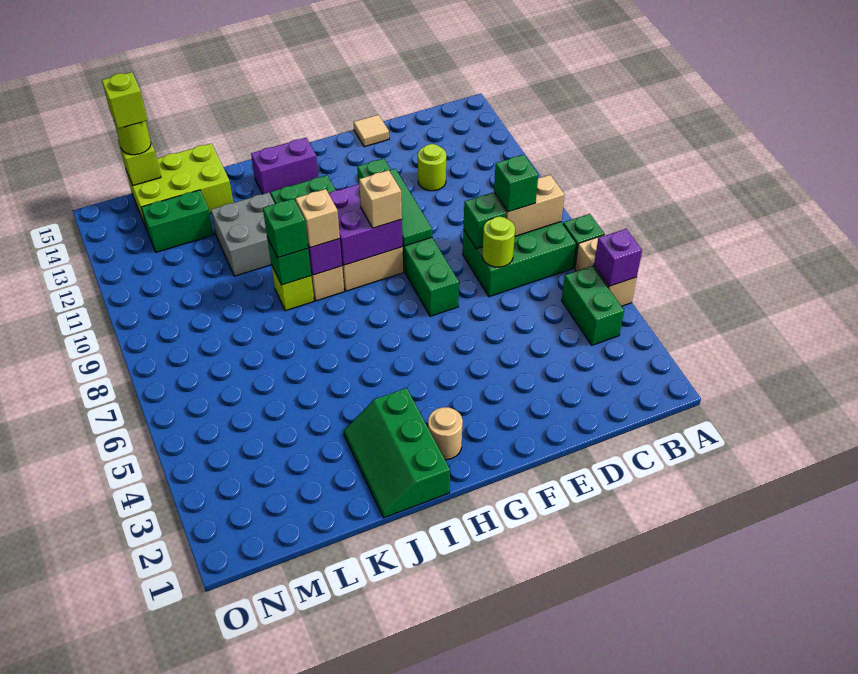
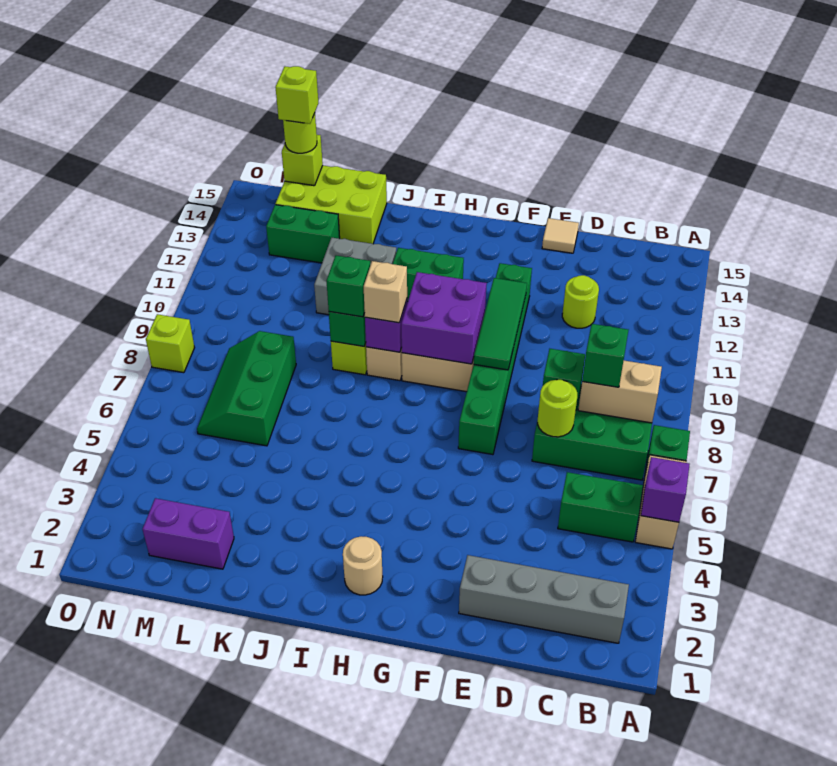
none -> grey 1x4 brick [459,555,629,643]
green 1x2 brick [562,266,624,345] -> green 1x2 brick turned to [558,472,643,542]
tan 1x1 brick [359,170,402,228] -> none
purple 1x2 brick [251,138,318,195] -> purple 1x2 brick moved to [143,498,234,569]
green 2x3 slope [344,388,450,518] -> green 2x3 slope moved to [197,331,296,446]
none -> lime 1x1 brick [146,314,195,373]

